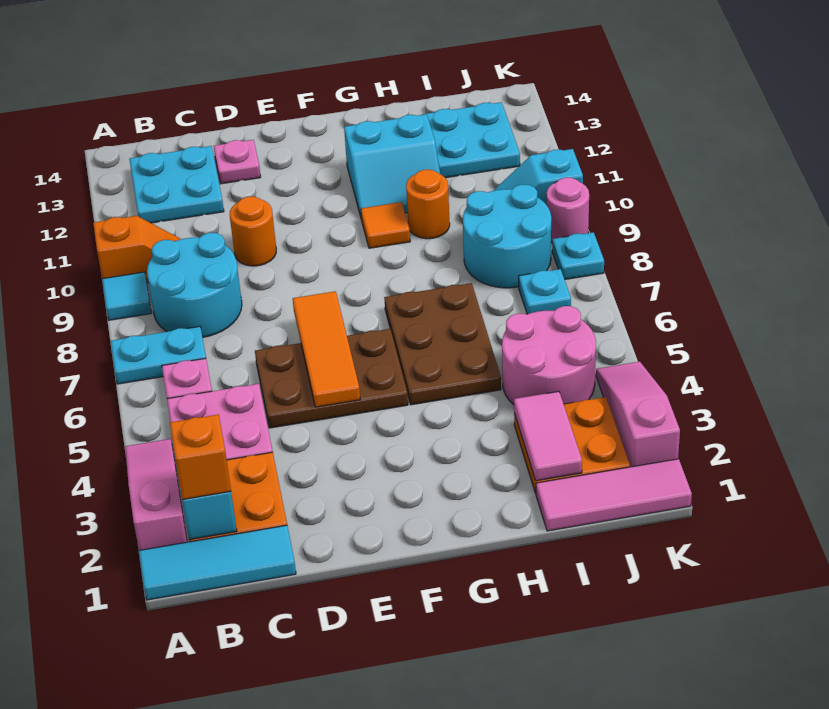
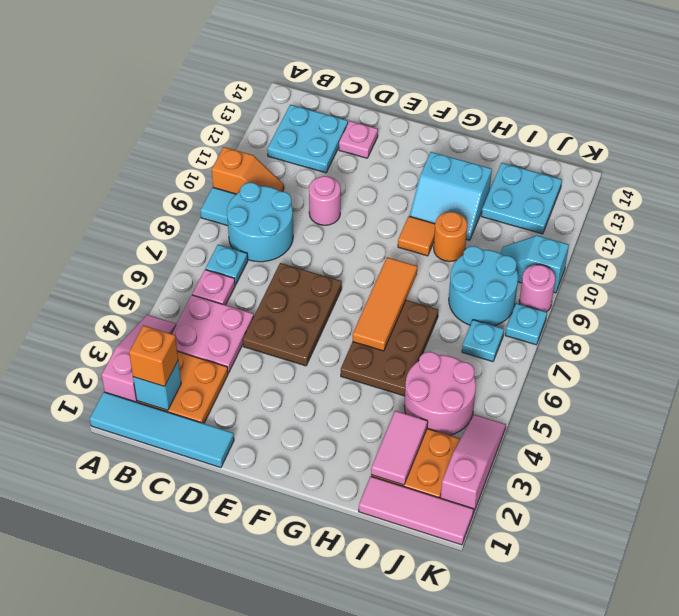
cyan 1x3 tile [139,525,296,600] -> cyan 1x4 tile [90,392,234,468]
cyan 1x2 plate [111,326,206,384] -> cyan 1x1 plate [205,245,248,285]
brown 2x3 plate [255,329,408,428] -> brown 2x3 plate turned to [243,263,342,366]
orange 1x1 round brick [230,197,276,266] -> pink 1x1 round brick [309,176,341,225]
orange 1x3 tile [293,291,360,407] -> orange 1x3 tile moved to [353,257,417,351]

